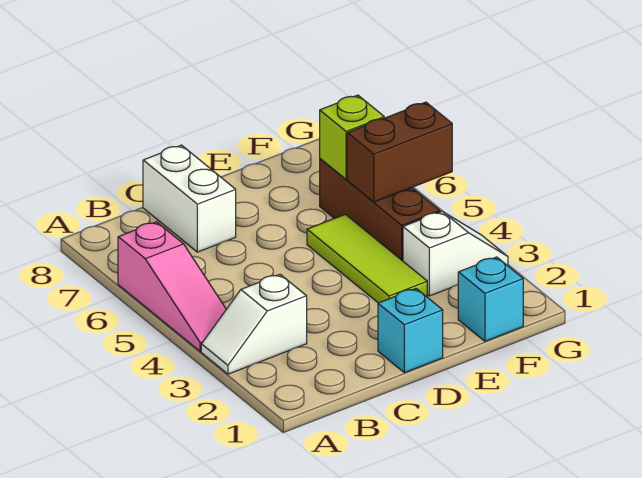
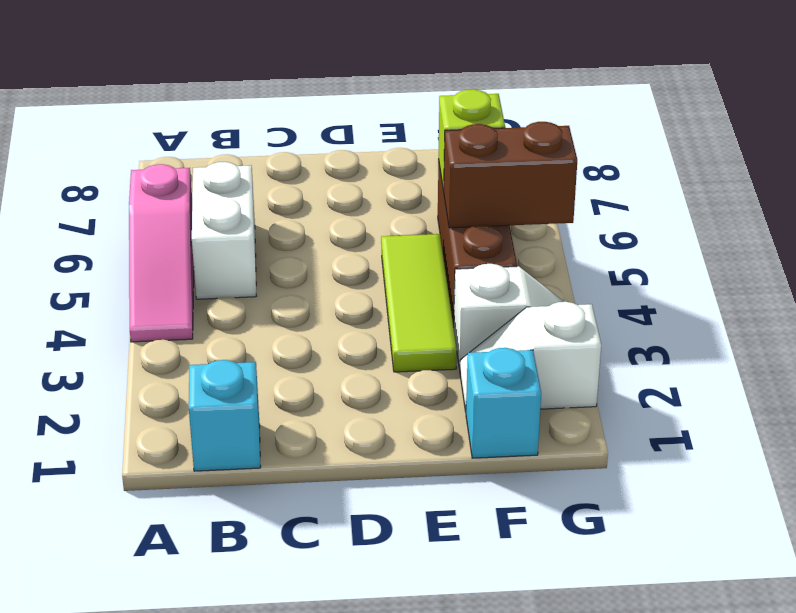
white 1x2 slope [201,274,307,374] -> white 1x2 slope moved to [460,302,601,412]
white 1x2 brick [143,145,236,252] -> white 1x2 brick moved to [192,162,256,299]
cyan 1x1 brick [378,289,443,373] -> cyan 1x1 brick moved to [189,360,261,471]

